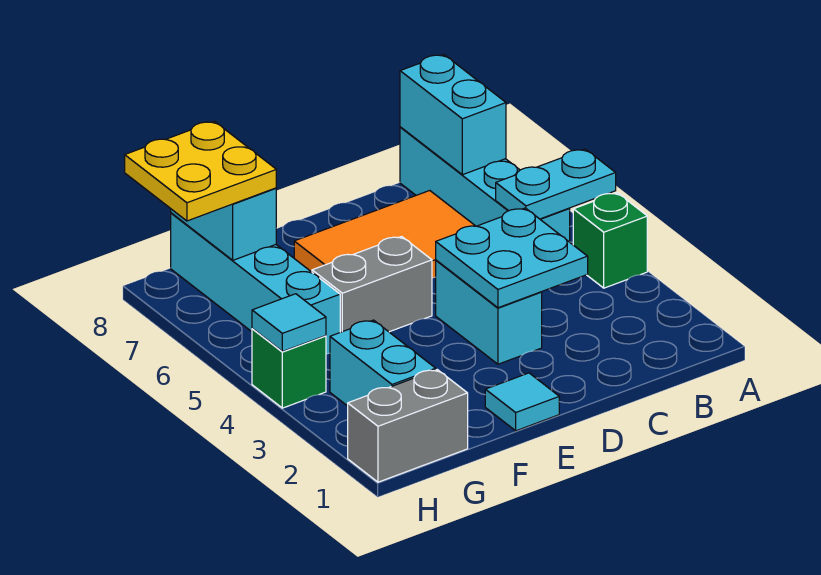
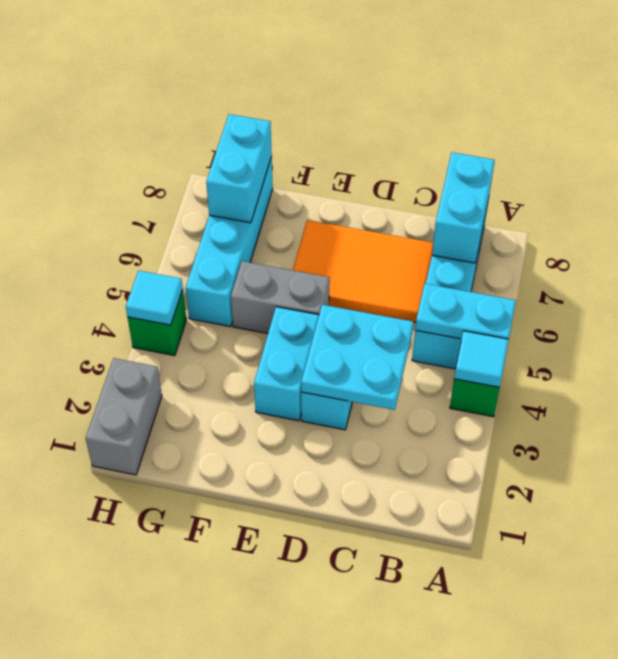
cyan 1x1 tile [485,373,559,431] -> cyan 1x1 tile moved to [454,331,509,388]
grey 1x2 brick [348,370,468,482] -> grey 1x2 brick turned to [86,358,162,475]
cyan 1x2 brick [330,320,436,406] -> cyan 1x2 brick moved to [254,307,319,421]
yellow 2x2 plate [125,121,276,221] -> none

